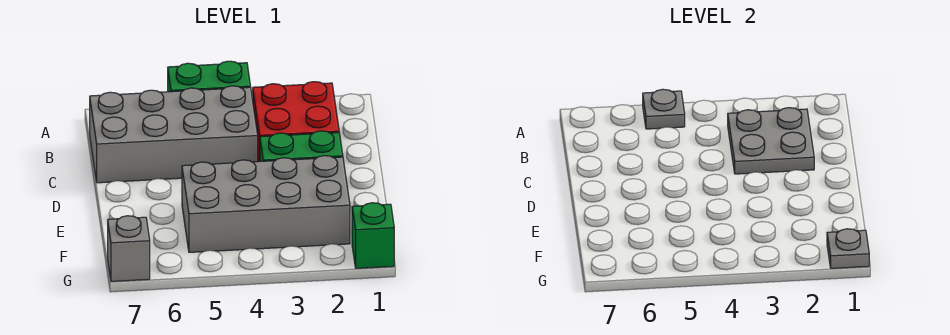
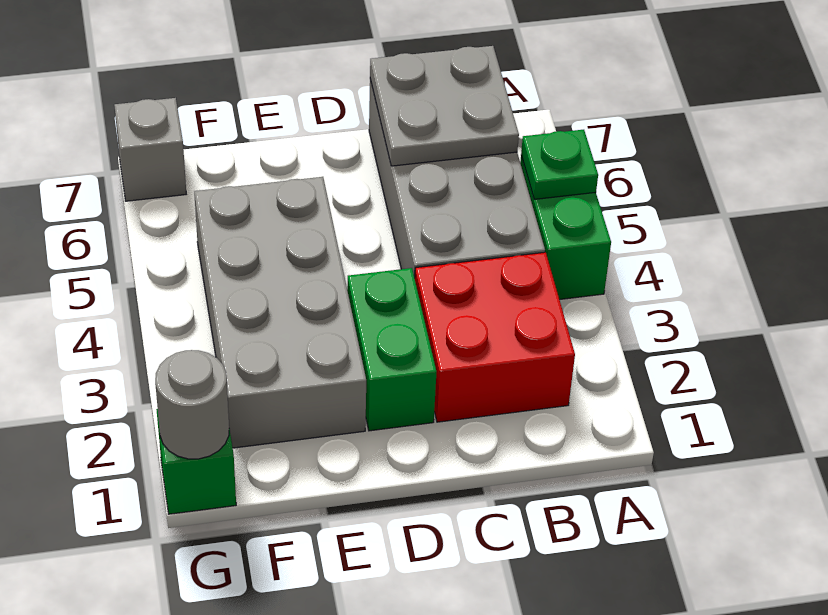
grey 1x1 plate [643,89,685,129] -> green 1x1 plate [521,130,598,199]
grey 2x2 plate [728,108,814,174] -> grey 2x2 plate moved to [370,46,519,166]
grey 1x1 plate [827,229,869,268] -> grey 1x1 round brick [155,350,229,459]

